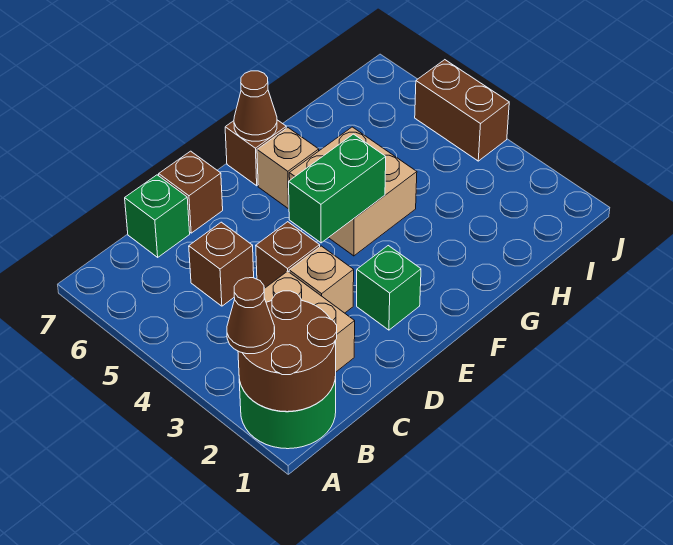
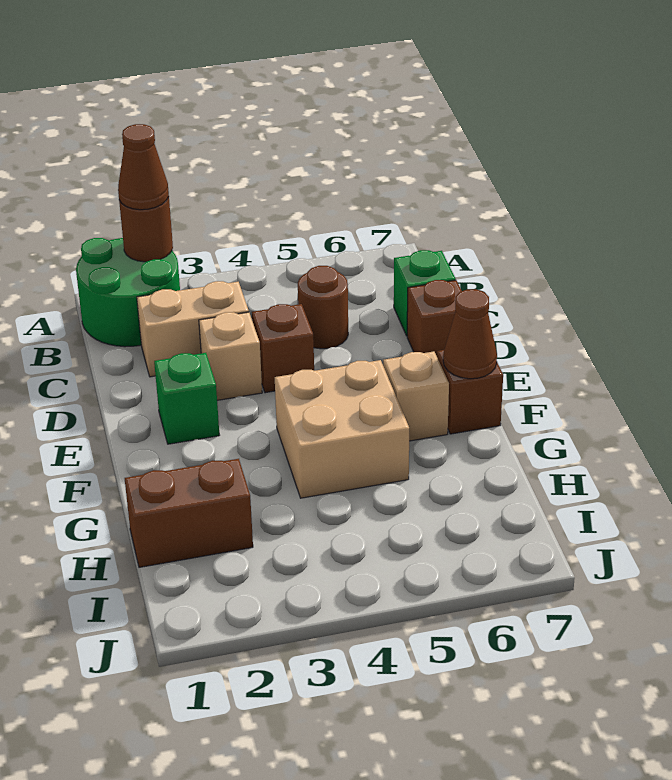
brown 2x2 round brick [238,291,337,412] -> brown 1x1 round brick [119,197,173,262]
brown 1x1 brick [189,222,254,306] -> brown 1x1 round brick [298,266,348,349]
green 1x2 brick [289,134,386,243] -> none
brown 1x2 brick [415,60,509,161] -> brown 1x2 brick moved to [125,459,253,567]

